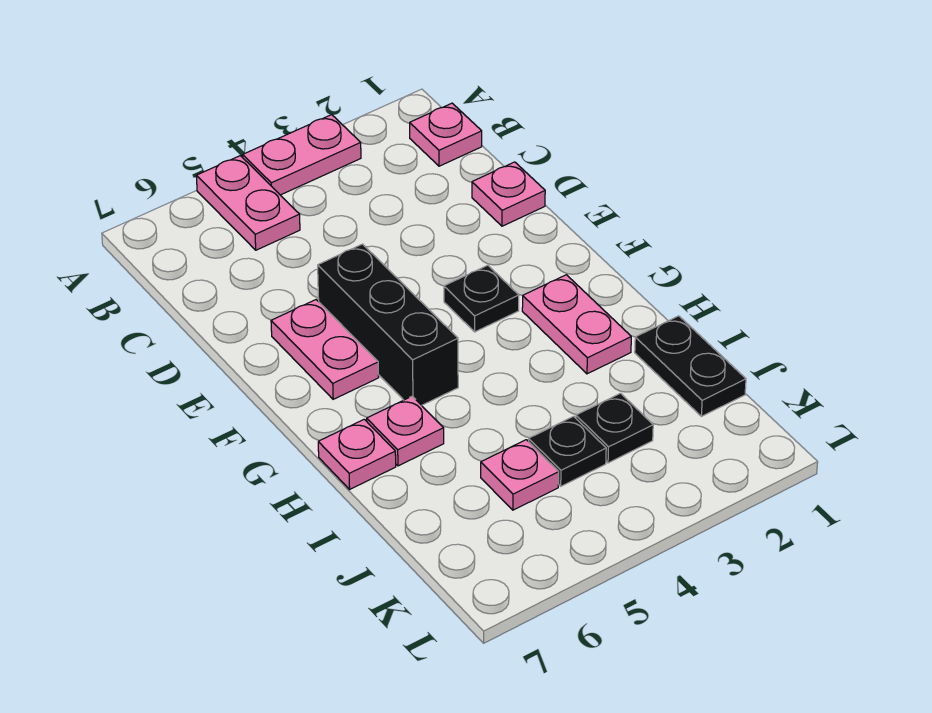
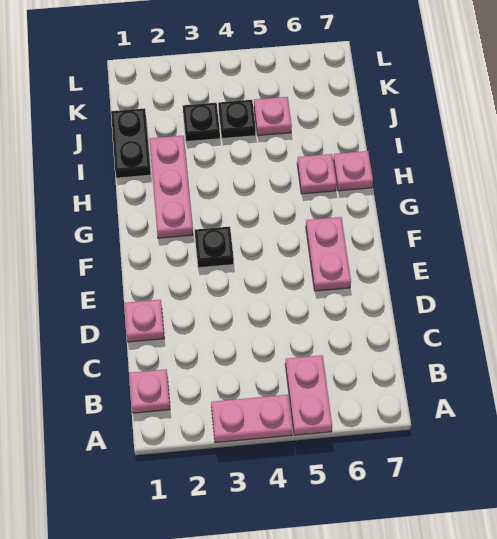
black 1x3 brick [318,244,458,405] -> none
pink 1x2 plate [522,275,631,374] -> pink 1x3 plate [149,136,193,238]

